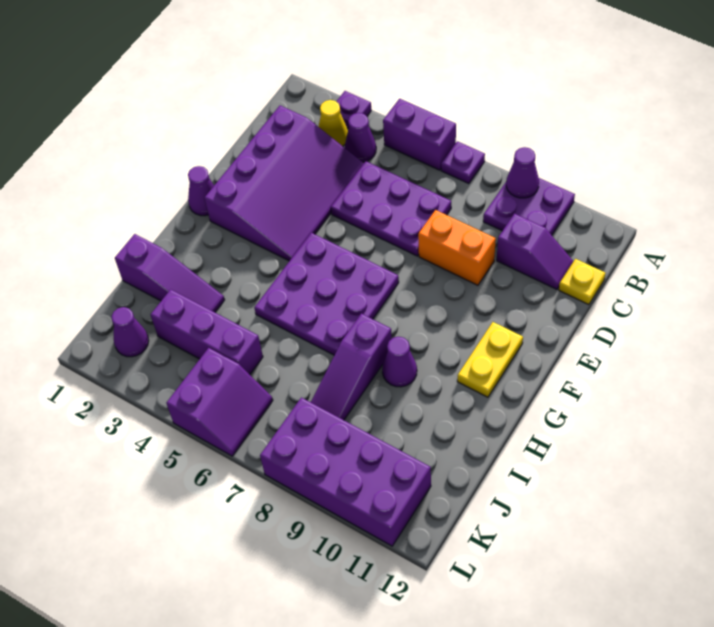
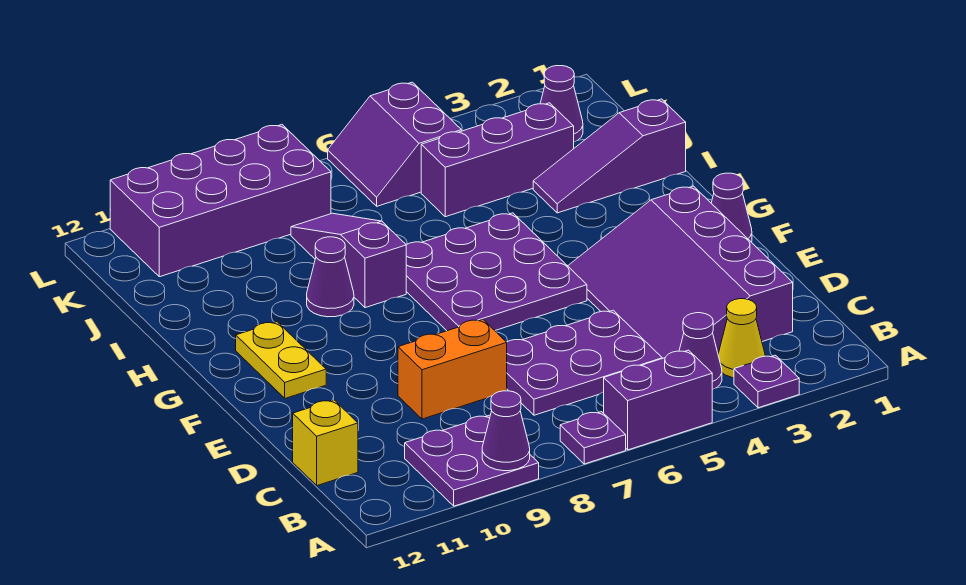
purple 1x2 slope [497,214,573,289] -> none
yellow 1x1 plate [559,259,606,305] -> yellow 1x1 brick [293,400,358,486]

